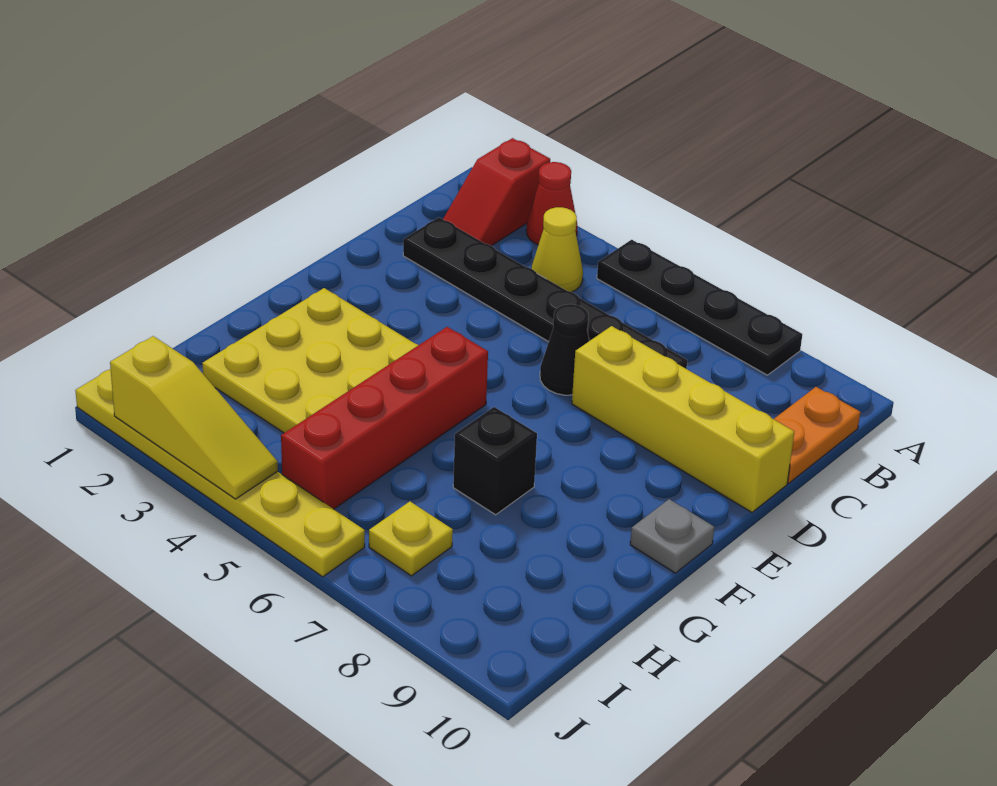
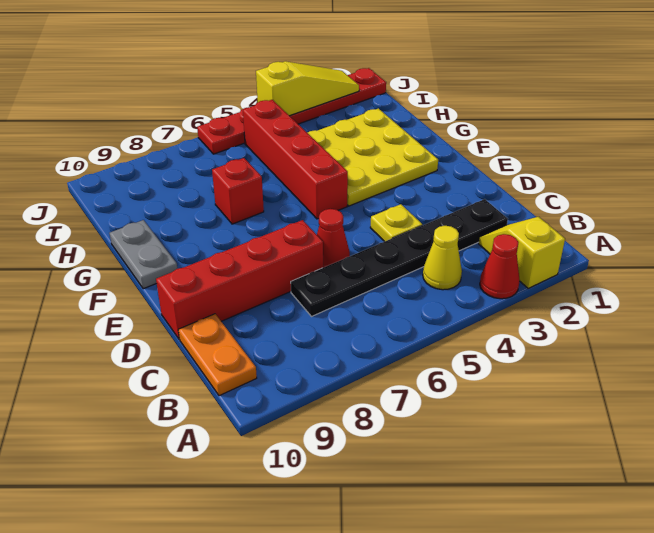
red 1x2 slope [443,138,550,246] -> yellow 1x2 slope [479,217,565,288]
black 1x4 plate [597,240,802,375] -> none
black 1x1 cone [540,304,589,395] -> red 1x1 cone [317,209,350,267]
yellow 1x4 brick [572,326,794,512] -> red 1x4 brick [156,220,323,339]
grey 1x1 plate [630,499,714,573] -> grey 1x2 plate [109,220,177,289]
black 1x1 brick [453,407,537,515] -> red 1x1 brick [212,158,264,224]
yellow 1x1 plate [369,501,453,576] -> yellow 1x1 plate moved to [370,204,422,242]
yellow 1x6 plate [75,369,365,577] -> red 1x6 plate [197,68,386,154]
yellow 1x3 slope [110,336,278,499] -> yellow 1x3 slope turned to [256,61,359,116]

